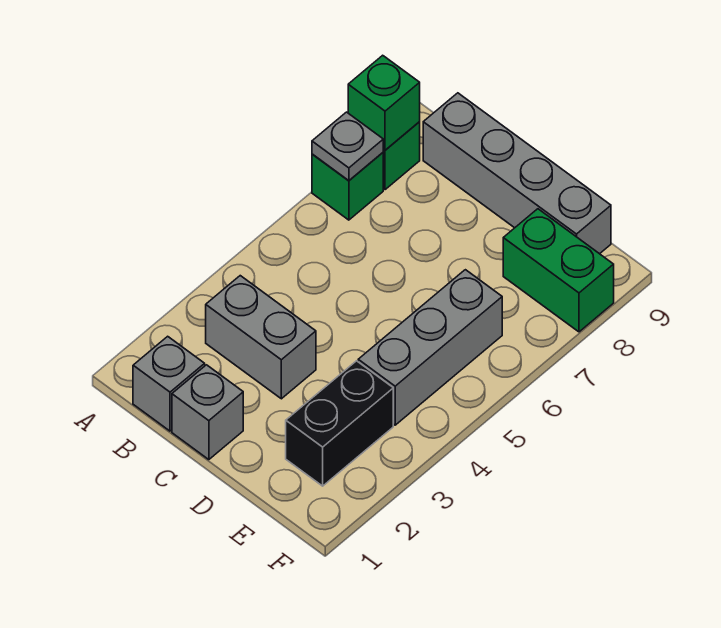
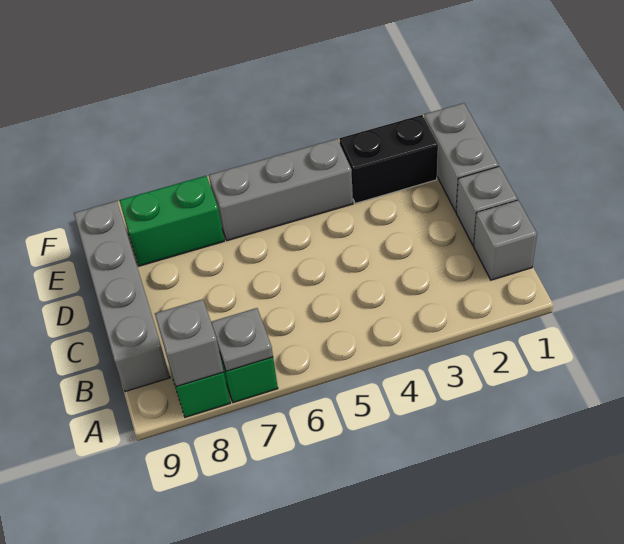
green 1x1 brick [348,55,420,150] -> grey 1x1 brick [155,299,224,387]
grey 1x2 brick [206,276,316,399] -> grey 1x2 brick moved to [424,103,499,211]
green 1x2 brick [503,209,614,332] -> green 1x2 brick turned to [119,176,224,266]

